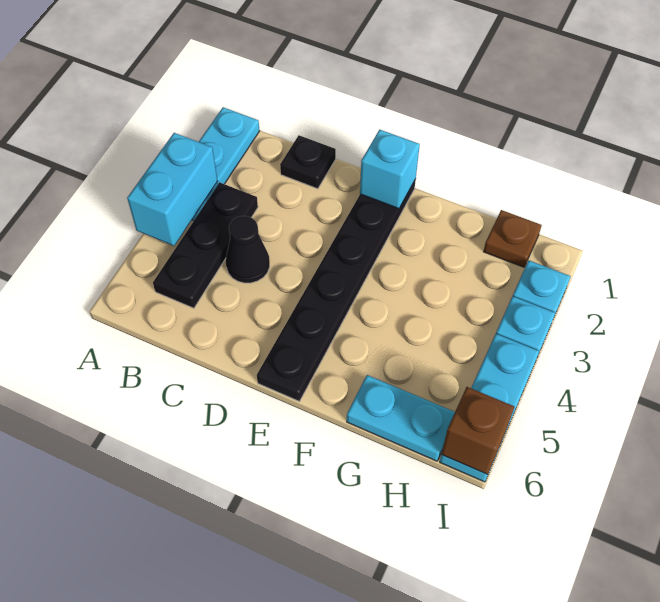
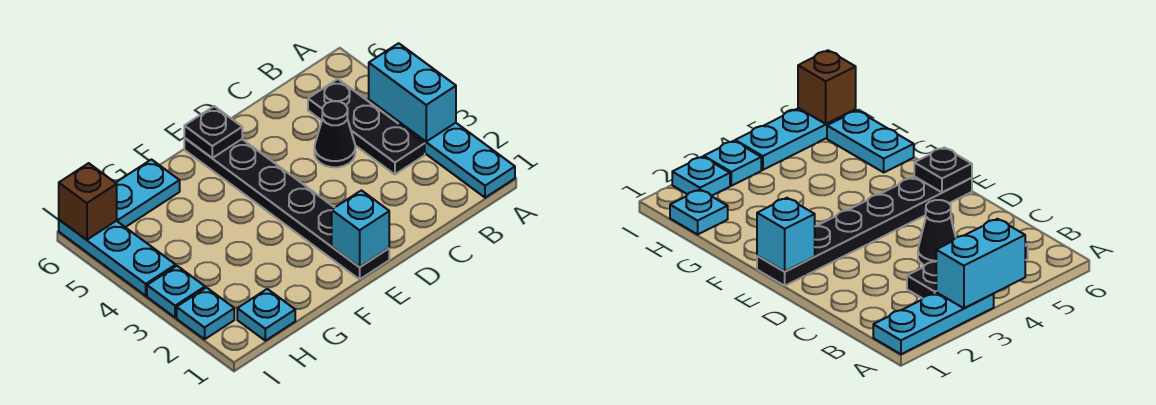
black 1x1 plate [280,135,336,189] -> black 1x1 plate moved to [184,106,242,158]
brown 1x1 plate [484,210,542,267] -> cyan 1x1 plate [237,289,295,341]

